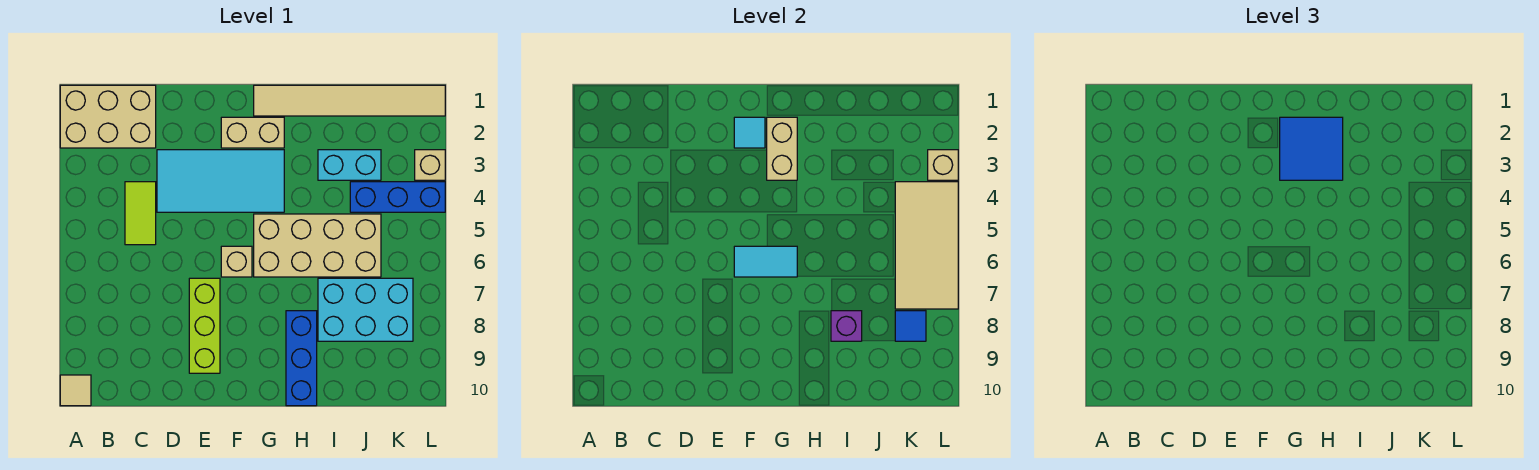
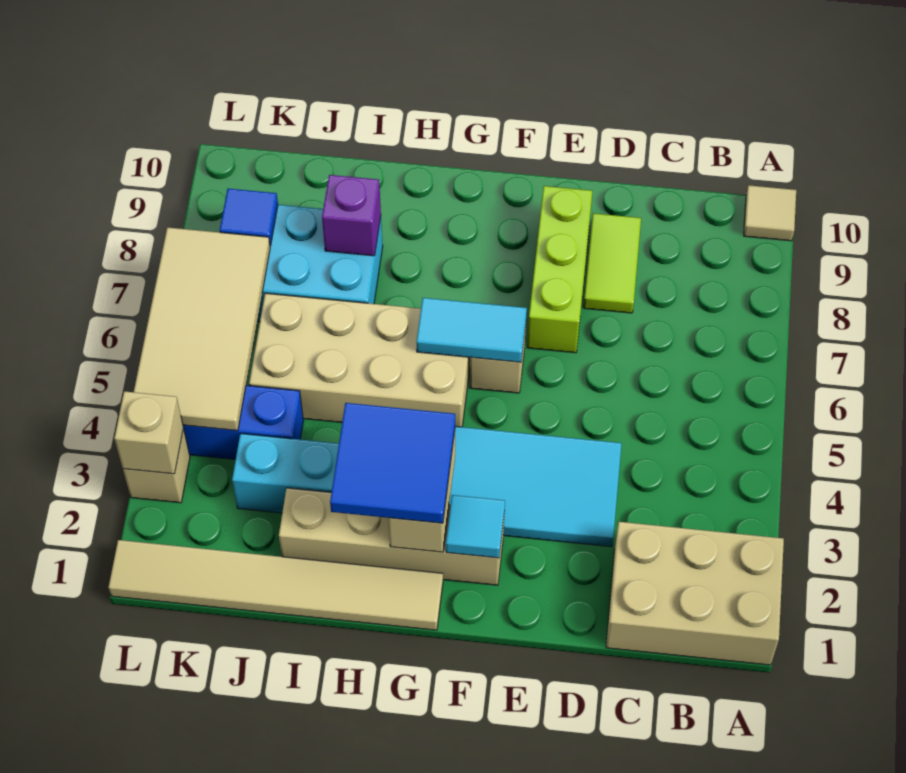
lime 1x2 tile [125,182,156,245] -> lime 1x2 tile moved to [584,213,641,313]
tan 1x2 brick [221,117,284,148] -> tan 1x4 brick [279,488,505,585]
blue 1x3 brick [286,311,317,406] -> none

